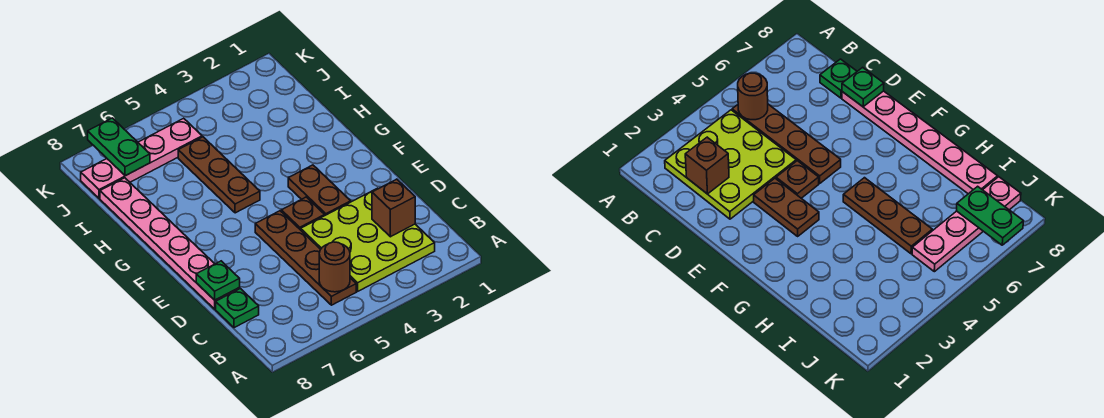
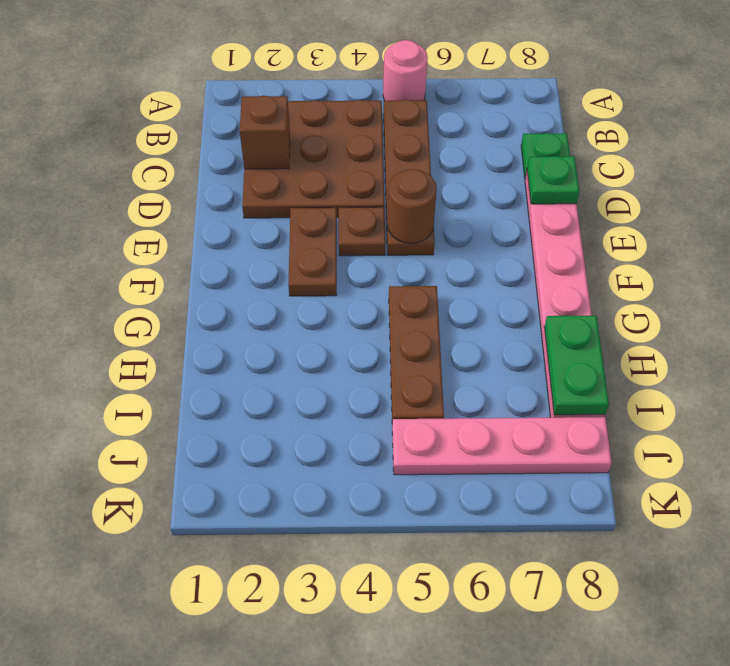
none -> pink 1x1 round brick [383,40,428,101]
lime 3x3 plate [301,188,435,291] -> brown 3x3 plate [242,100,384,218]
brown 1x1 round brick [319,242,350,292] -> brown 1x1 round brick moved to [387,169,437,243]
green 1x2 plate [88,118,150,176] -> green 1x2 plate moved to [544,316,609,415]

